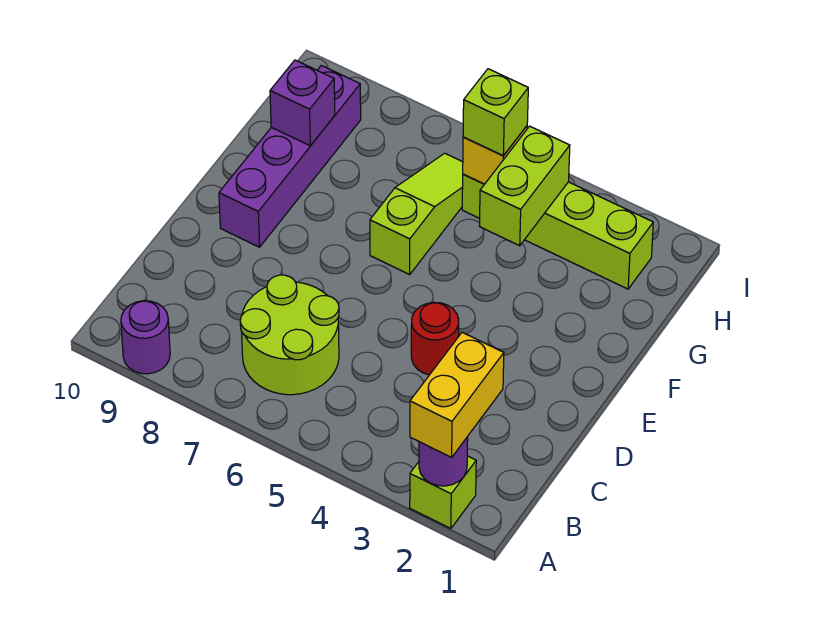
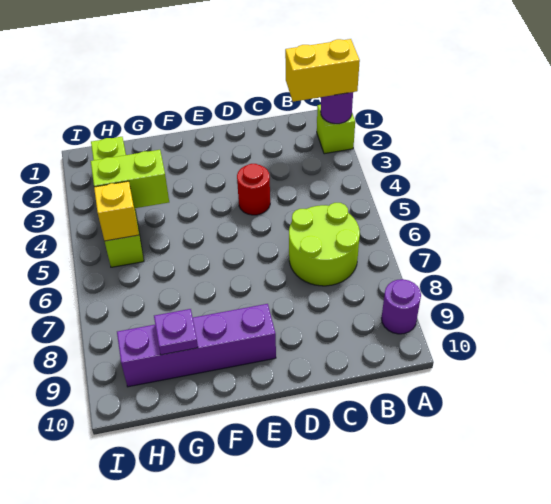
lime 1x3 slope [370,153,463,274] -> none
purple 1x1 brick [270,60,335,146] -> purple 1x1 plate [154,309,198,355]
lime 1x1 brick [463,69,528,156] -> none

